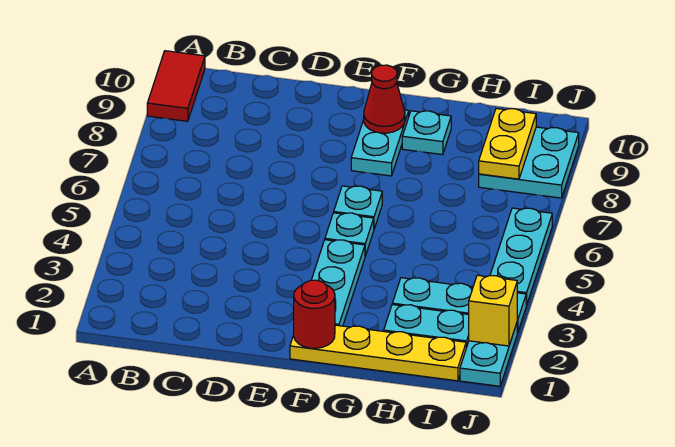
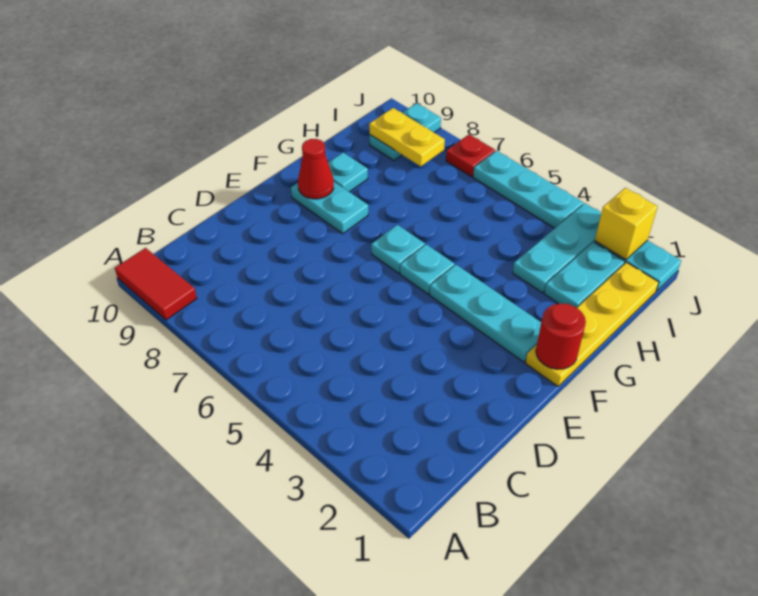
cyan 2x2 plate [479,127,579,198] -> cyan 1x2 plate [370,103,441,160]
none -> red 1x1 plate [446,134,495,177]

